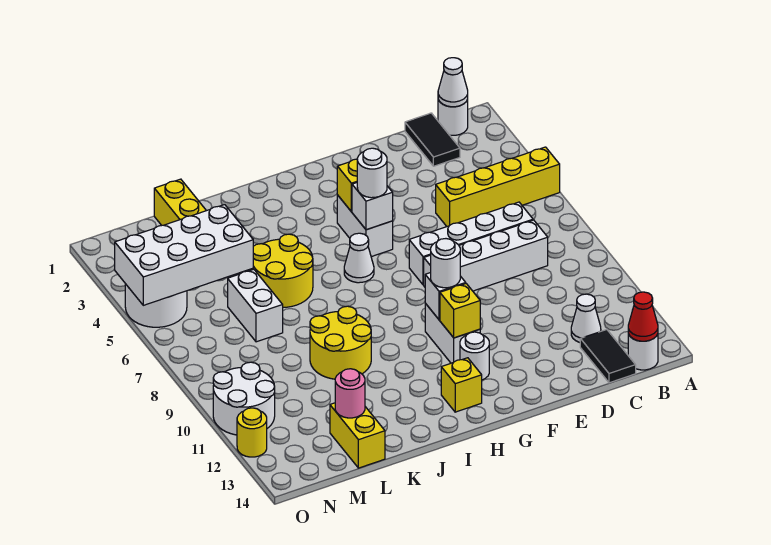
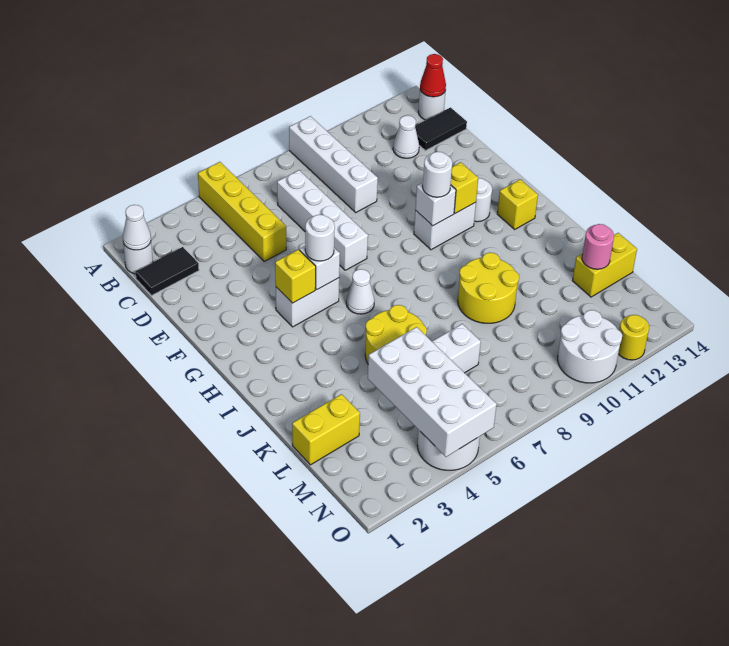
white 1x4 brick [424,220,548,291] -> white 1x4 brick moved to [289,116,378,212]

